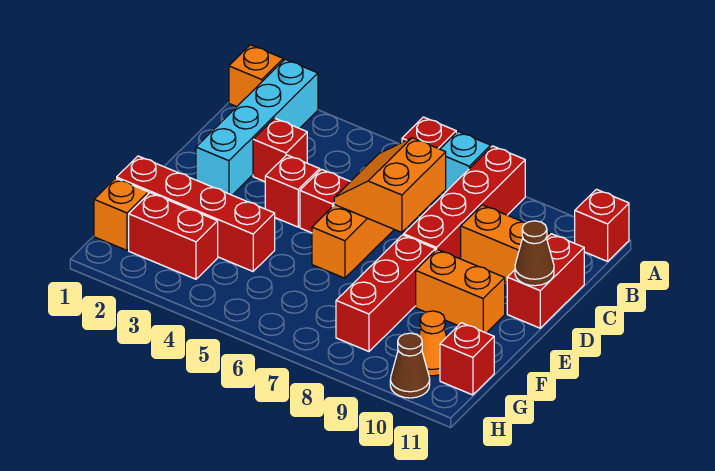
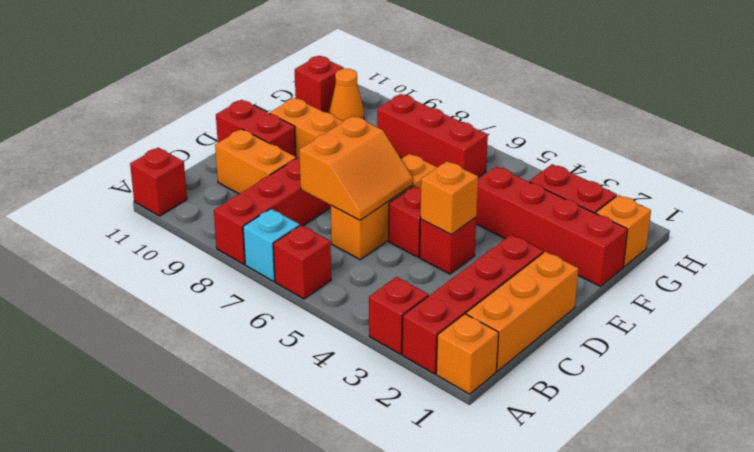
cyan 1x4 brick [196,59,318,195] -> red 1x4 brick [402,235,543,374]
none -> orange 1x3 brick [466,252,579,371]
red 1x1 brick [253,118,307,182] -> red 1x1 brick moved to [369,277,429,354]
red 1x2 brick [507,234,584,328] -> red 1x2 brick turned to [216,100,296,157]
none -> orange 1x1 brick [421,161,478,235]
brown 1x1 cone [515,221,554,286] -> none
red 1x3 brick [336,235,435,352] -> red 1x3 brick turned to [377,94,488,177]
brown 1x1 cone [390,333,430,398] -> none

